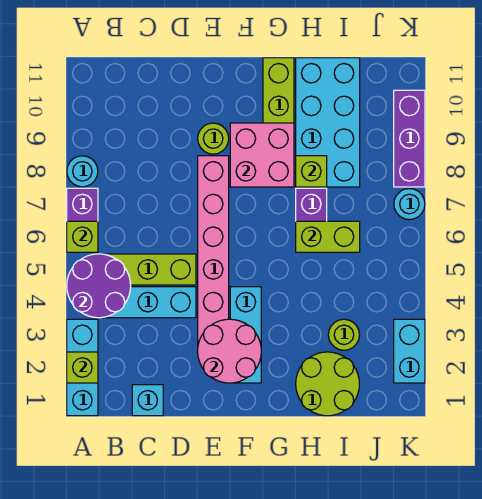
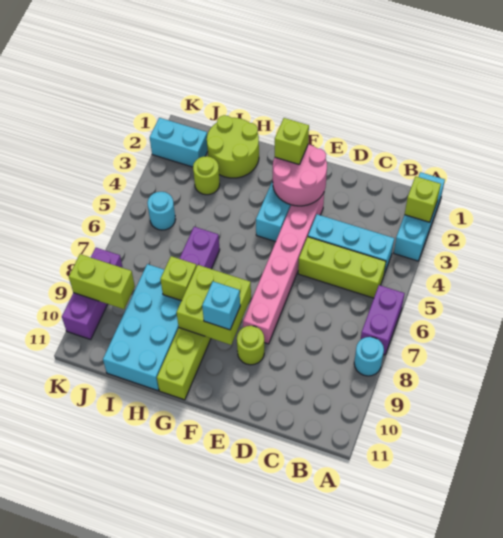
purple 2x2 round brick [67,254,131,318] -> none
lime 1x1 brick [67,221,98,252] -> lime 1x1 brick moved to [275,118,309,164]
cyan 1x1 brick [132,385,163,416] -> cyan 1x1 brick moved to [202,281,240,330]
pink 2x2 brick [230,123,294,187] -> lime 2x2 brick [176,265,251,345]
lime 1x2 brick [296,221,360,252] -> lime 1x2 brick moved to [69,254,135,309]
cyan 1x2 brick [394,319,425,383] -> cyan 1x2 brick turned to [150,118,208,167]
cyan 1x1 round brick [394,189,425,220] -> cyan 1x1 round brick moved to [147,192,176,230]

